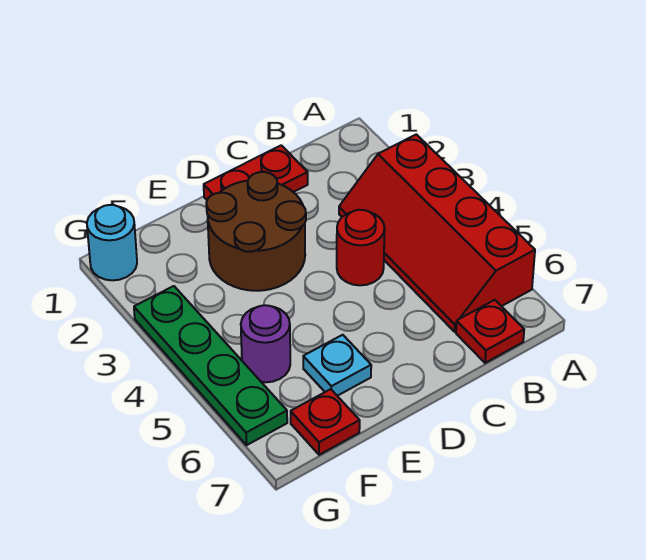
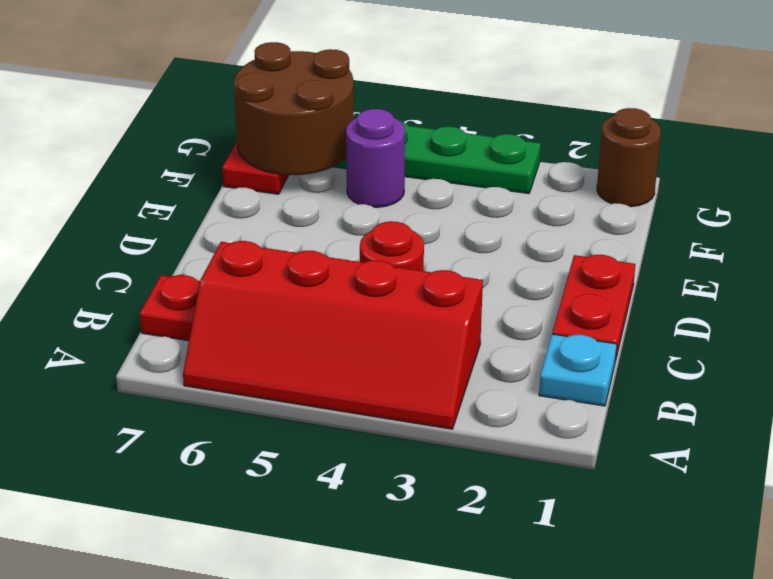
red 2x4 slope [339,134,535,332] -> red 2x4 slope turned to [183,241,483,429]
brown 2x2 round brick [206,172,306,291] -> brown 2x2 round brick moved to [234,42,354,175]
cyan 1x1 plate [303,335,371,396] -> cyan 1x1 plate moved to [539,334,617,406]
cyan 1x1 round brick [87,205,137,280] -> brown 1x1 round brick [597,108,661,207]

